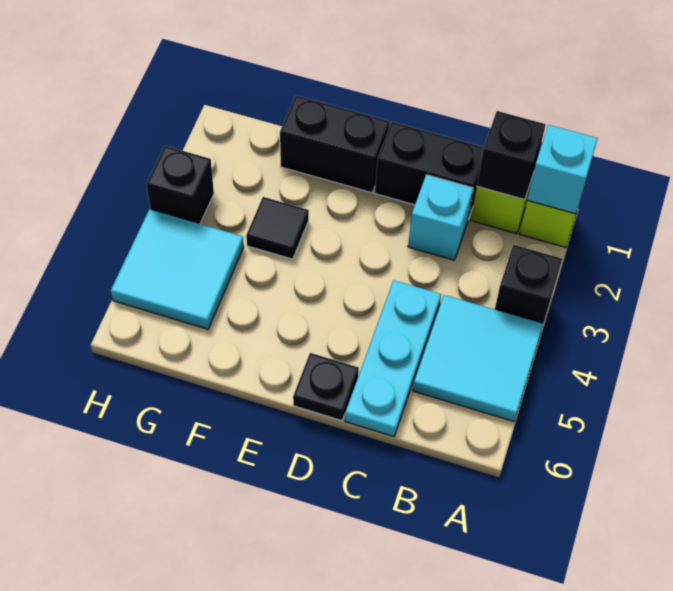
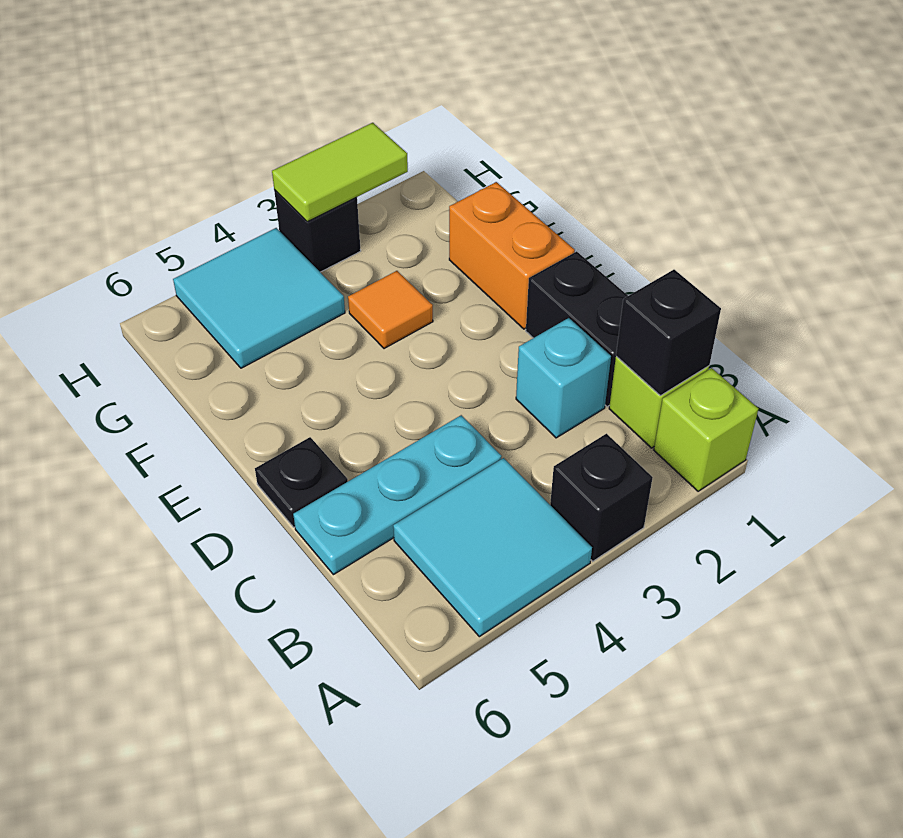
cyan 1x1 brick [527,125,598,214] -> none
black 1x2 brick [280,95,389,193] -> orange 1x2 brick [449,182,575,329]
black 1x1 tile [246,197,309,259] -> orange 1x1 tile [348,271,433,349]
none -> lime 1x2 tile [272,123,408,222]

